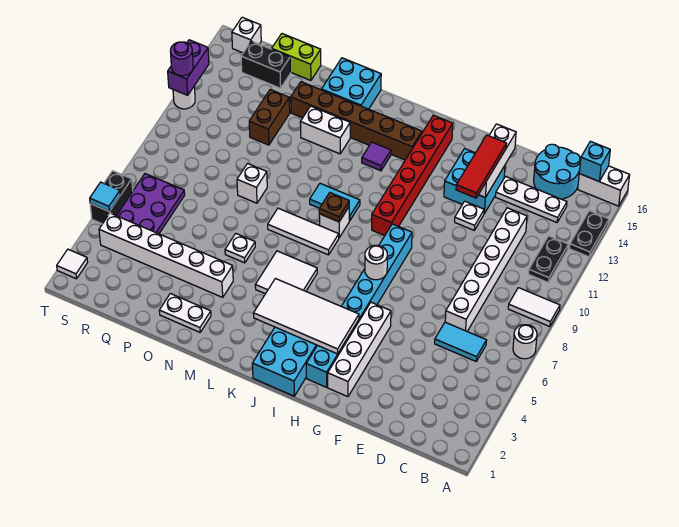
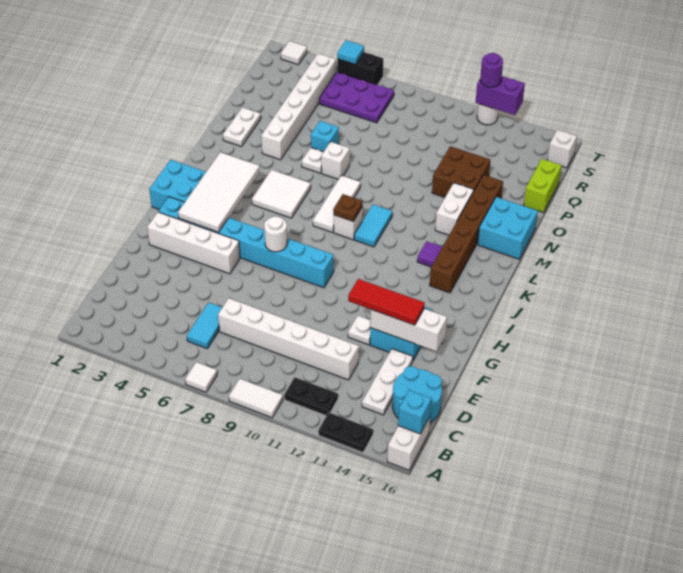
white 1x1 round brick [513,325,537,359] -> white 1x1 tile [185,362,217,392]
white 1x2 tile [508,288,560,327] -> white 1x2 tile turned to [229,379,283,418]
red 1x6 brick [372,115,453,236] -> none
none -> cyan 1x1 brick [311,121,339,152]
white 1x1 brick [237,164,267,203] -> white 1x1 brick moved to [321,142,350,179]
brown 1x2 brick [249,90,290,145] -> brown 2x2 brick [432,146,490,197]
black 1x2 brick [241,41,291,88] -> none

